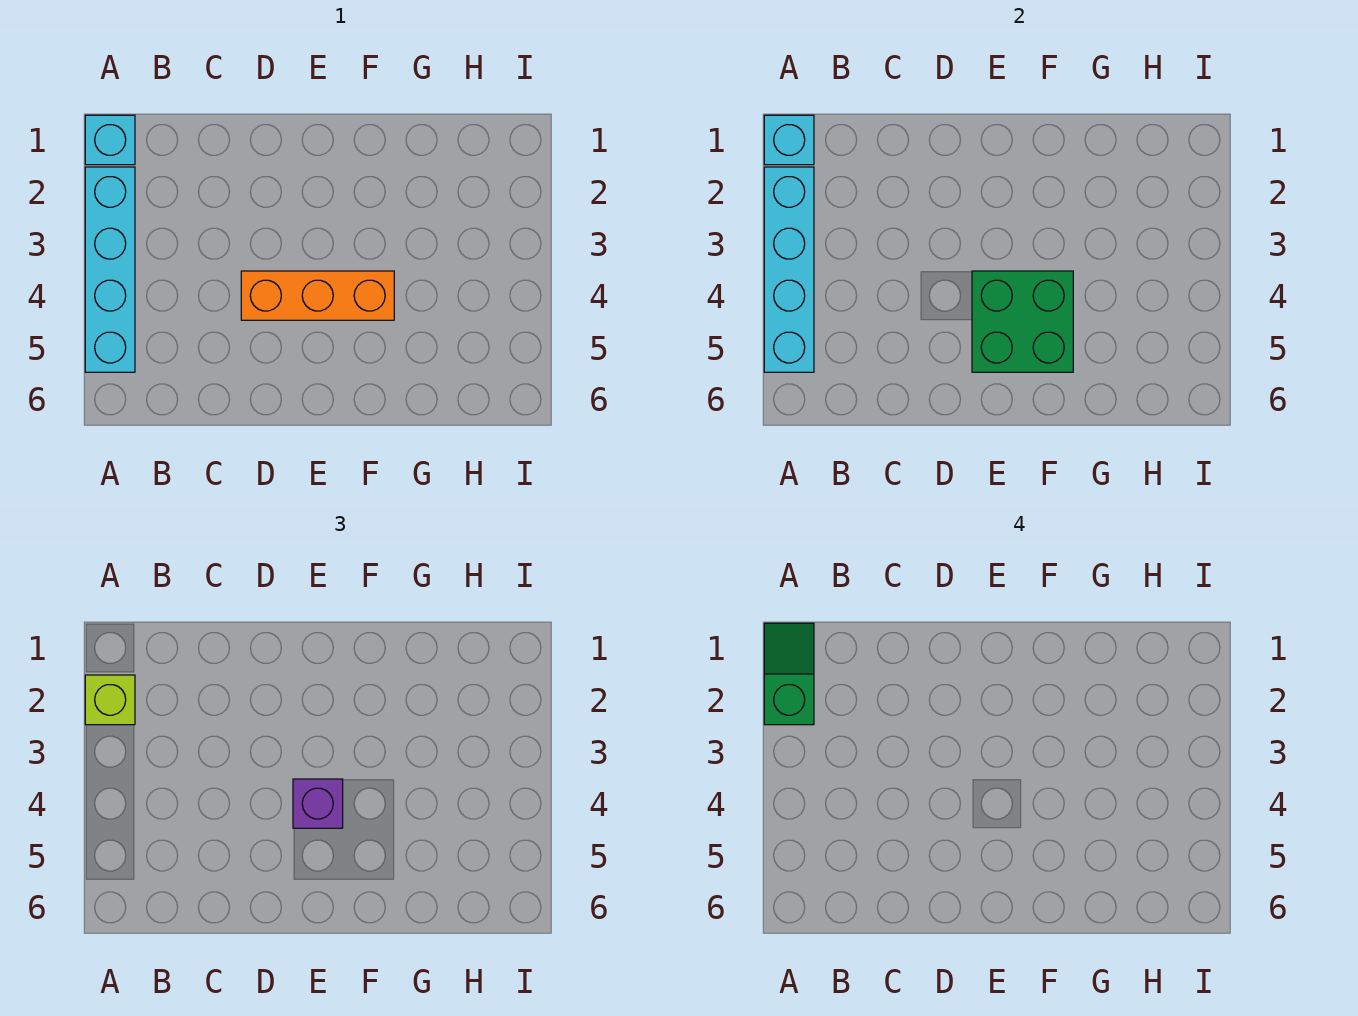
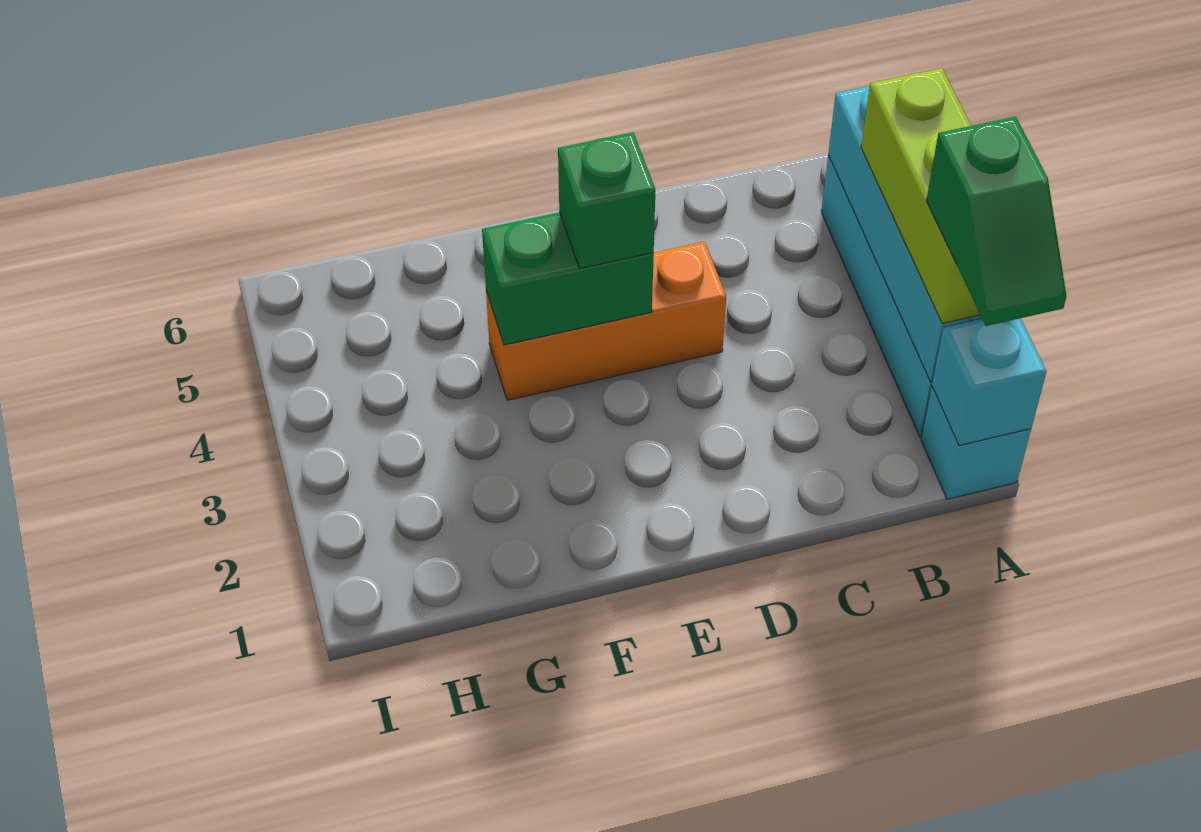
lime 1x1 brick [85,675,135,725] -> lime 1x3 brick [861,68,980,323]
green 2x2 brick [972,271,1073,372] -> green 1x2 brick [482,212,654,345]
purple 1x1 brick [293,779,343,828] -> green 1x1 brick [558,132,655,269]

